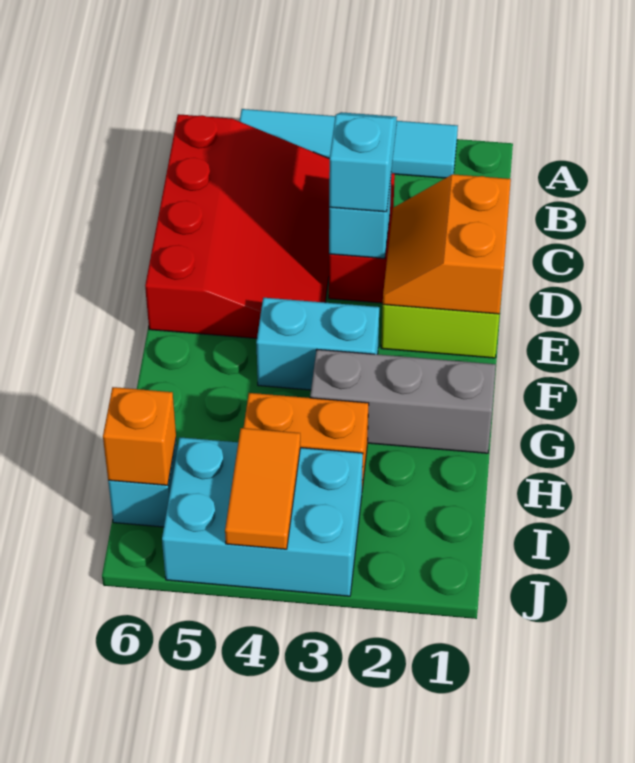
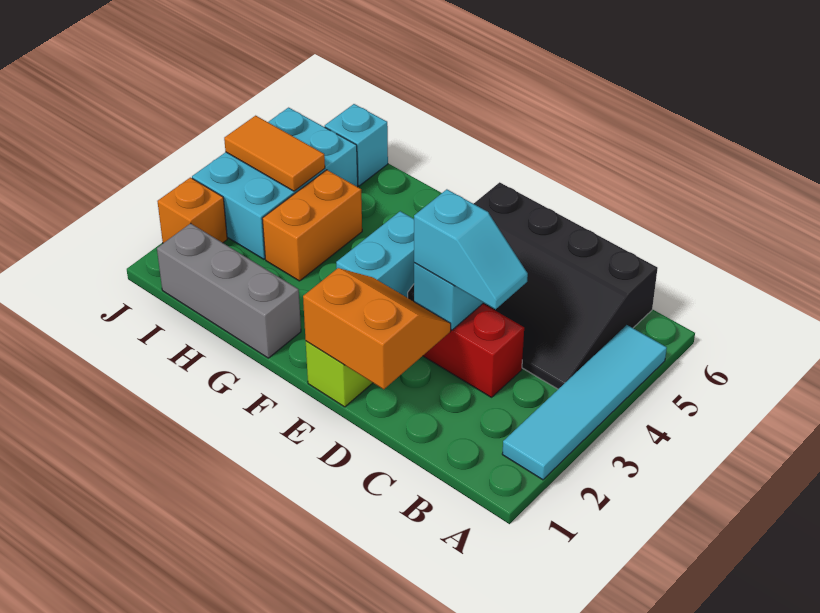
red 3x4 slope [145,114,330,338] -> black 3x4 slope [408,182,658,389]
grey 1x3 brick [310,350,496,453] -> grey 1x3 brick turned to [157,223,301,358]
orange 1x1 brick [103,387,176,485] -> orange 1x1 brick moved to [157,178,227,243]

